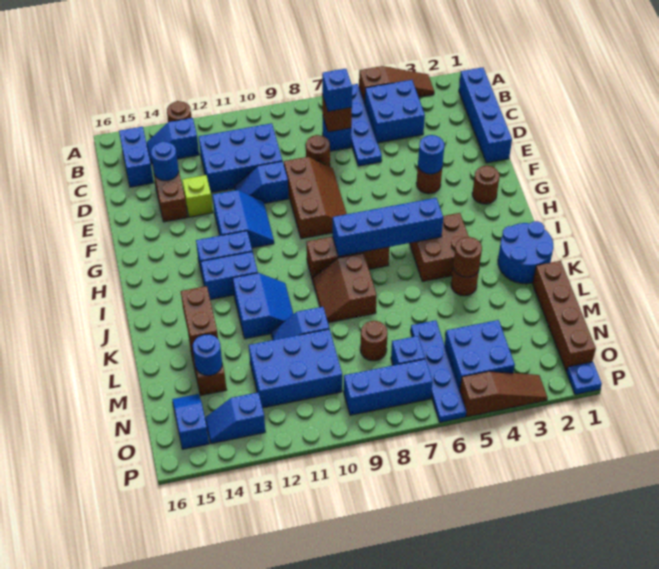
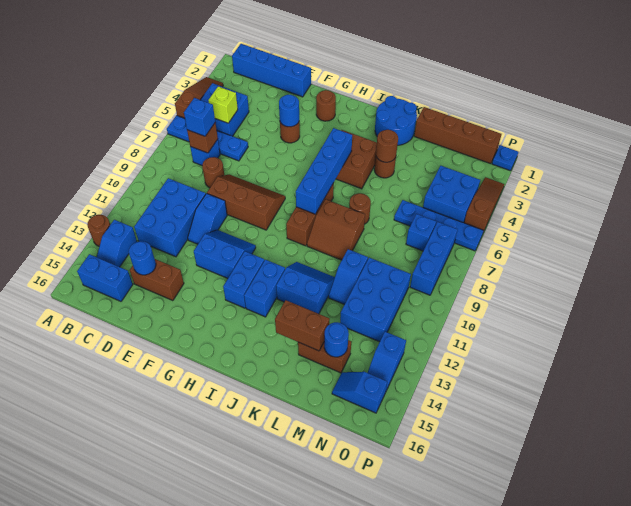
lime 1x1 brick [182,175,213,217] -> lime 1x1 brick moved to [208,86,238,123]
brown 1x1 round brick [360,321,388,361] -> brown 1x1 round brick moved to [349,193,371,224]

